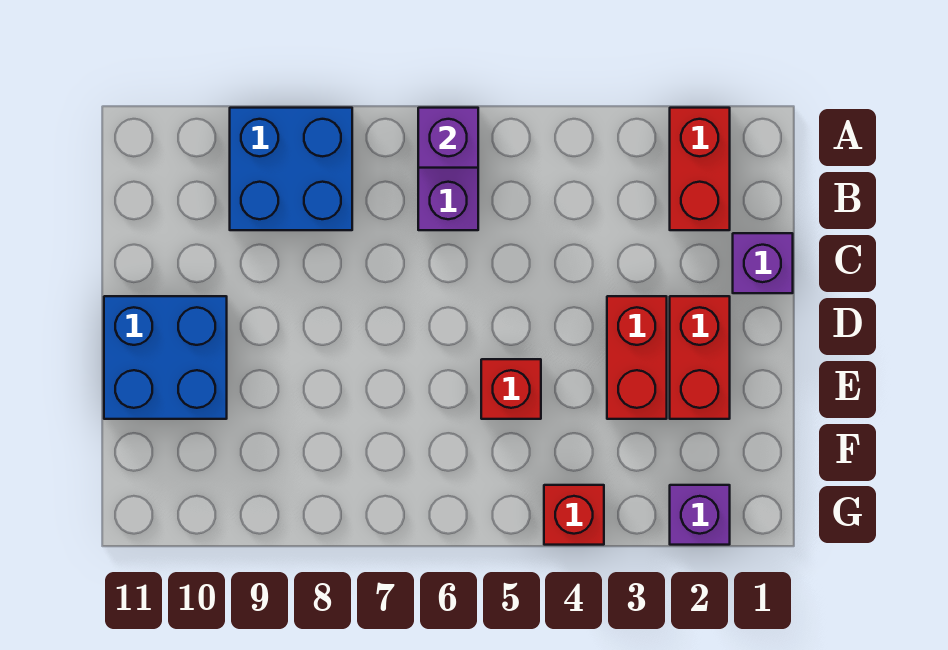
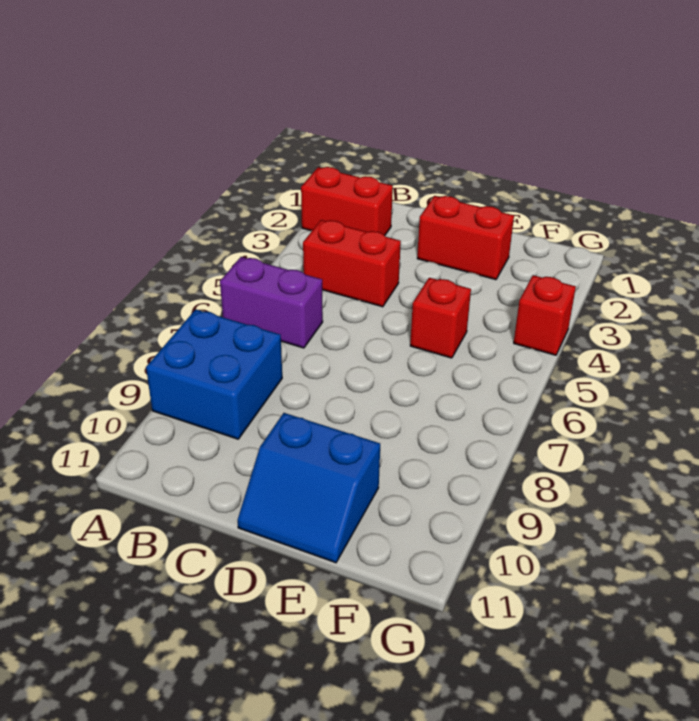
purple 1x1 brick [418,108,478,168] -> none
purple 1x1 brick [733,233,793,293] -> none
red 1x2 brick [607,296,667,419] -> red 1x2 brick moved to [303,220,401,307]
blue 2x2 brick [104,296,227,419] -> blue 2x2 slope [238,413,380,563]
purple 1x1 brick [670,485,730,545] -> none

